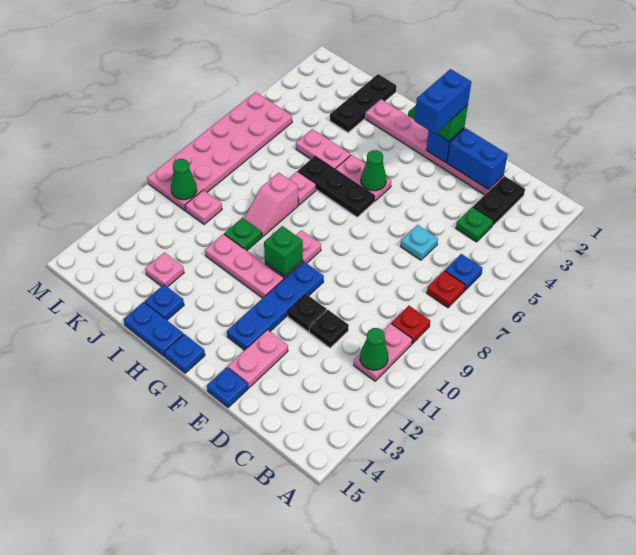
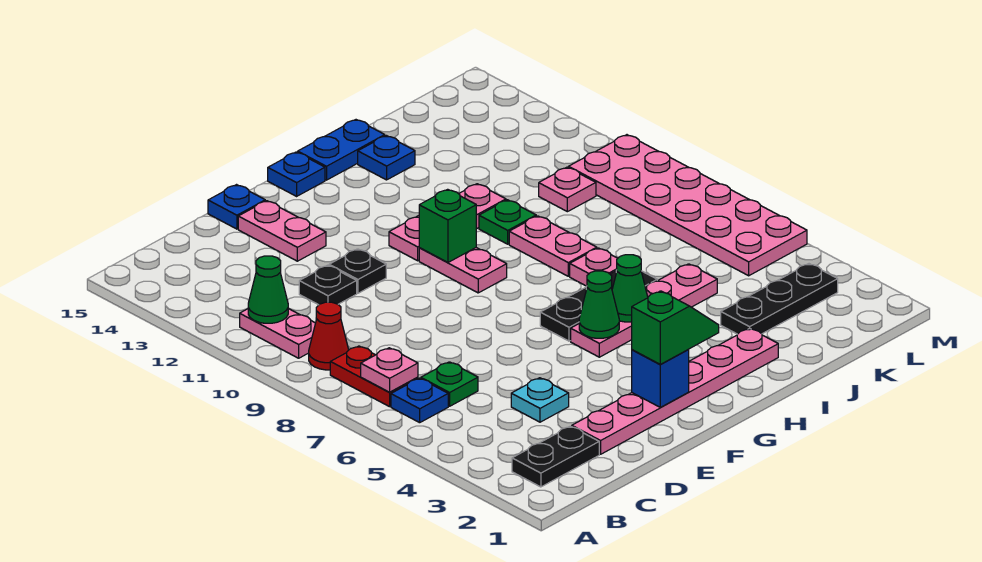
red 1x1 plate [427,271,466,308] -> red 1x2 plate [330,346,418,407]
red 1x1 plate [391,306,430,344] -> red 1x1 cone [309,302,349,370]
black 1x2 plate [473,176,525,226] -> black 1x2 plate turned to [512,426,599,487]
green 1x1 plate [456,207,493,242] -> green 1x1 plate moved to [421,362,478,406]
blue 1x2 brick [447,128,508,190] -> none
cyan 1x1 plate [401,225,438,260] -> cyan 1x1 plate moved to [511,378,569,422]
blue 1x2 brick [414,69,471,134] -> none
blue 1x4 plate [227,261,324,350] -> none
pink 1x2 slope [244,172,298,237] -> pink 1x2 plate [509,216,597,276]
black 1x3 plate [330,74,396,132] -> black 1x3 plate turned to [721,264,838,334]
pink 1x1 plate [145,252,184,287] -> pink 1x1 plate moved to [361,348,418,392]
green 1x1 cone [171,159,197,200] -> green 1x1 cone moved to [612,255,648,322]

